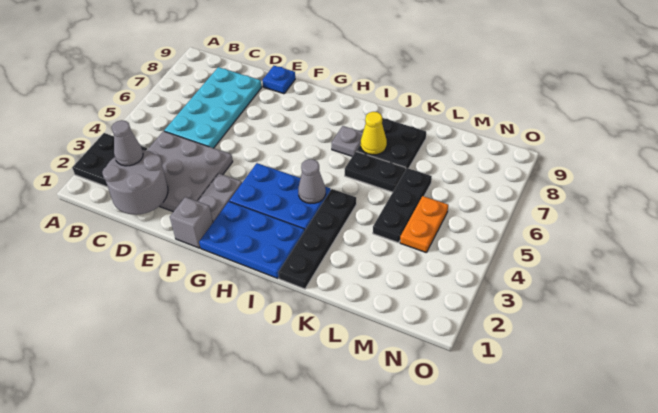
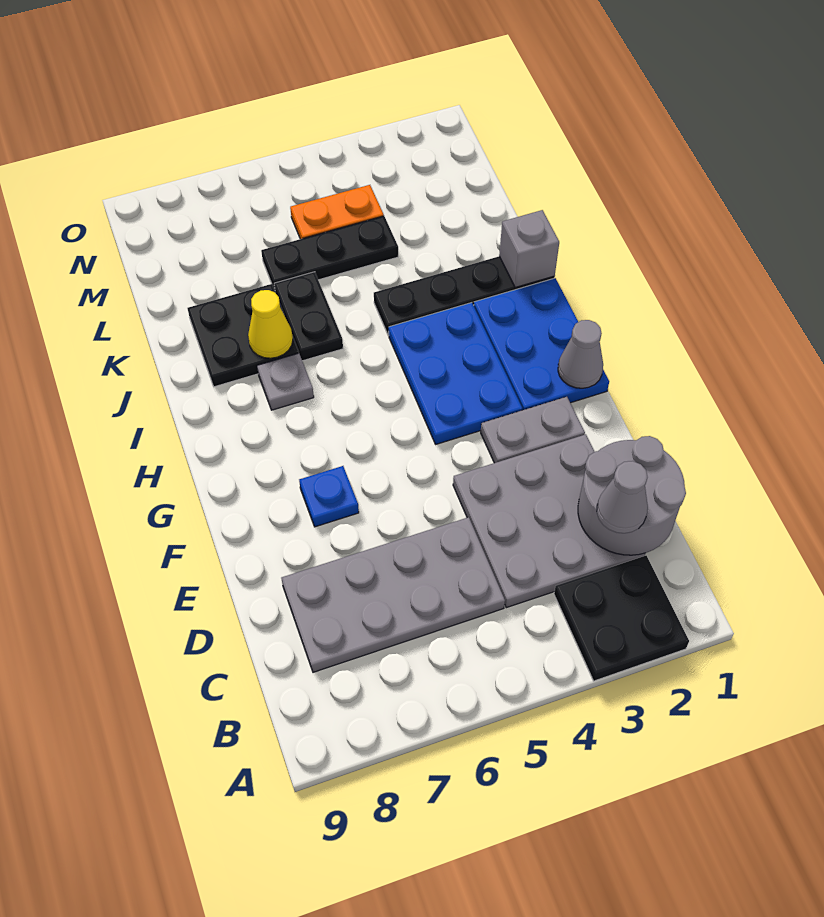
cyan 2x4 plate [164,67,262,148] -> grey 2x4 plate [282,517,505,672]
blue 1x1 plate [262,66,295,94] -> blue 1x1 plate moved to [299,466,359,527]
grey 1x1 brick [170,197,213,248] -> grey 1x1 brick moved to [499,210,559,288]
grey 1x1 cone [298,159,326,204] -> grey 1x1 cone moved to [558,320,603,388]

